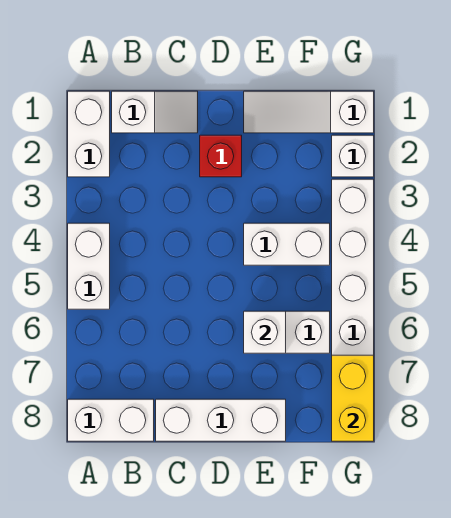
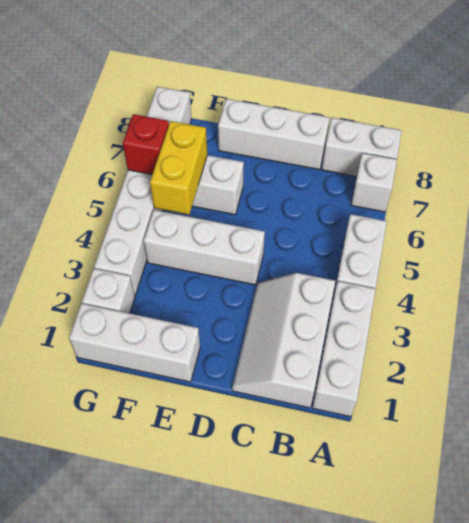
white 1x2 brick [68,91,110,177] -> white 1x3 brick [312,281,375,417]
white 1x2 slope [112,91,198,133] -> white 2x3 slope [232,273,335,408]
red 1x1 brick [200,135,242,177] -> red 1x1 brick moved to [123,114,169,175]
white 1x3 slope [244,91,374,133] -> white 1x3 brick [69,303,200,382]
white 1x2 brick [244,223,330,265] -> white 1x3 brick [144,210,265,285]
white 1x1 brick [244,311,286,353] -> white 1x1 brick moved to [351,153,397,212]
yellow 1x2 brick [332,355,374,441] -> yellow 1x2 brick moved to [150,121,207,215]

